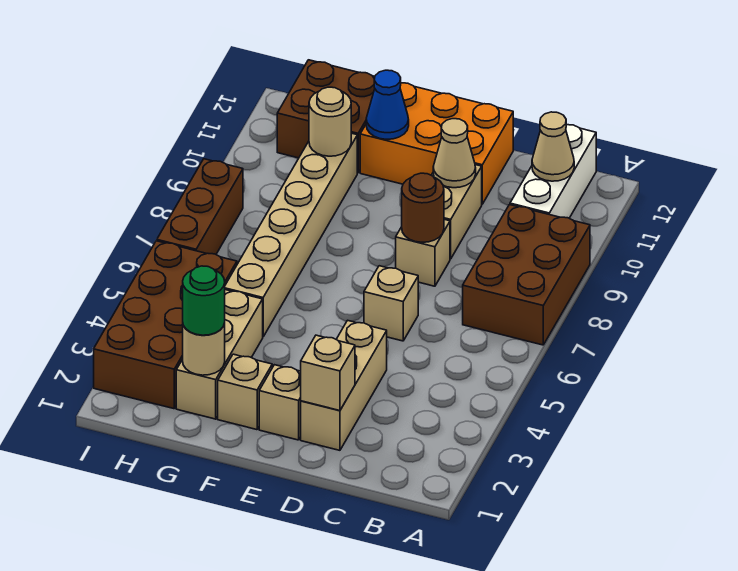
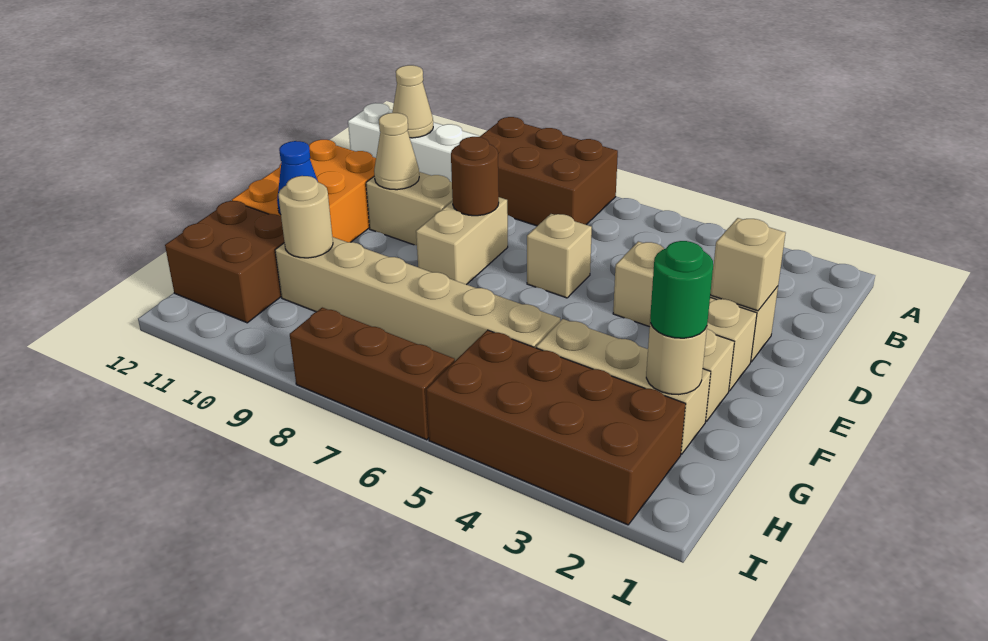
tan 1x1 brick [396,219,450,286] -> tan 1x2 brick [416,197,508,285]

